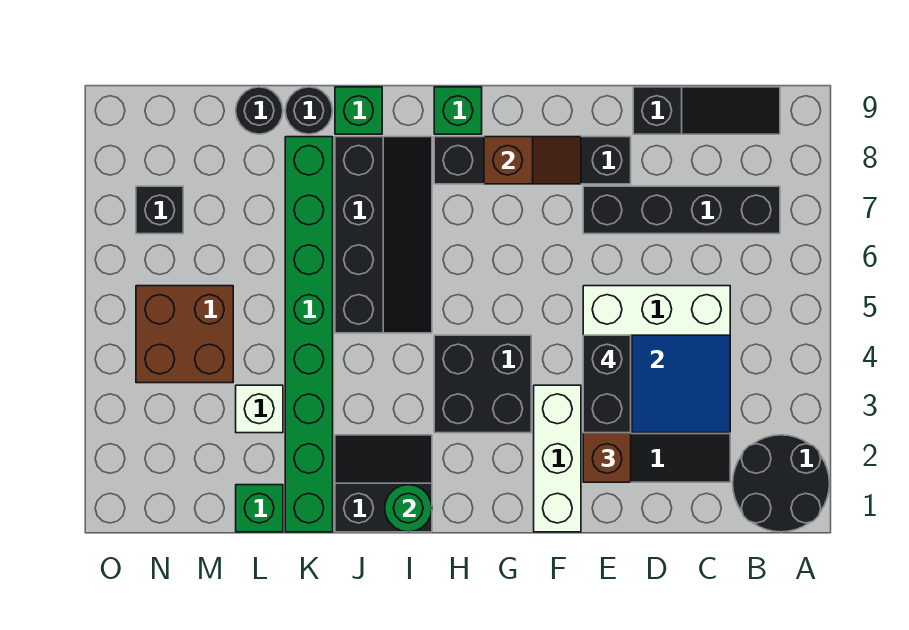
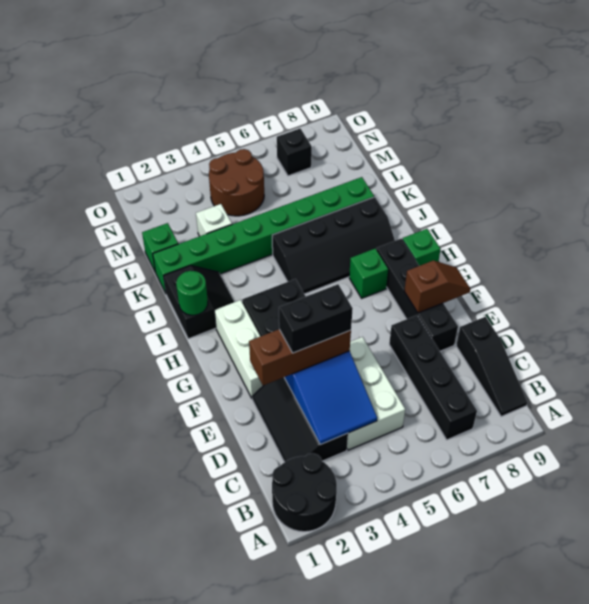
white 1x3 brick [534,385,581,532] -> white 1x3 brick turned to [214,300,263,398]
brown 1x2 slope [484,137,581,184] -> brown 1x2 slope turned to [404,261,470,313]
green 1x1 brick [335,87,382,134] -> green 1x1 brick moved to [349,248,388,298]
black 1x1 round brick [285,87,333,134] -> none
black 1x1 round brick [236,87,283,134] -> none
brown 2x2 brick [136,286,233,383] -> brown 2x2 round brick [209,149,264,216]

